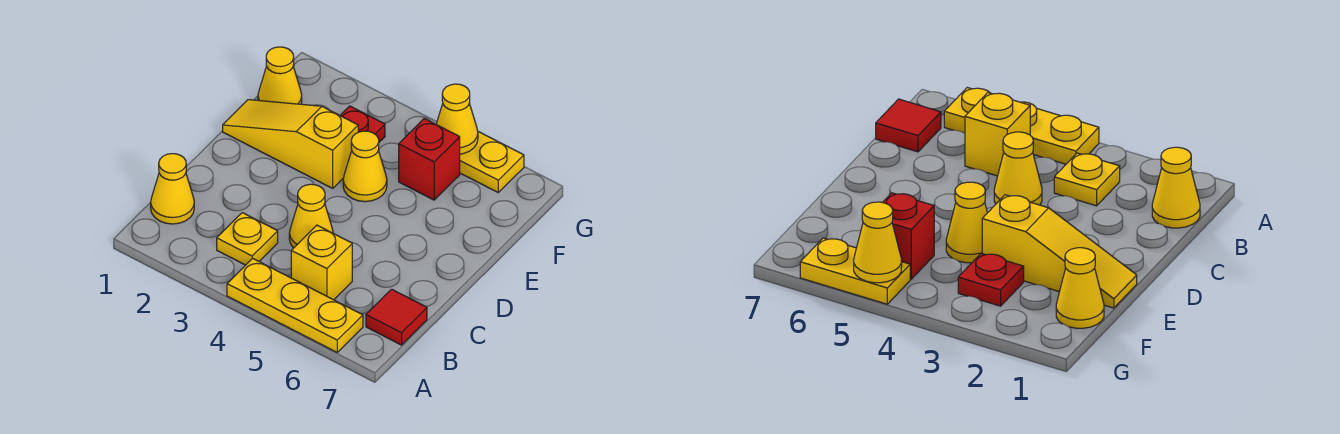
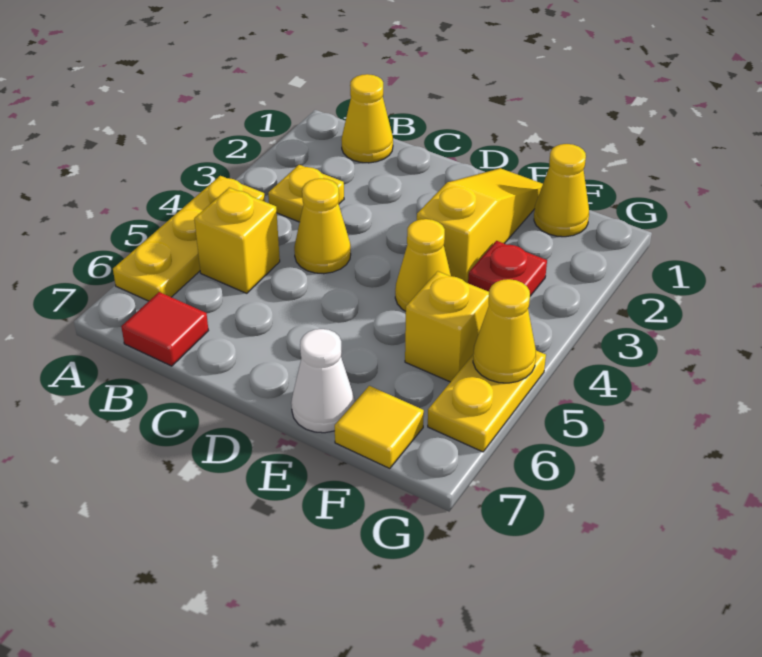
none -> white 1x1 cone [291,329,355,433]
red 1x1 brick [399,119,460,200] -> yellow 1x1 brick [405,271,489,382]
none -> yellow 1x1 tile [335,386,424,469]

